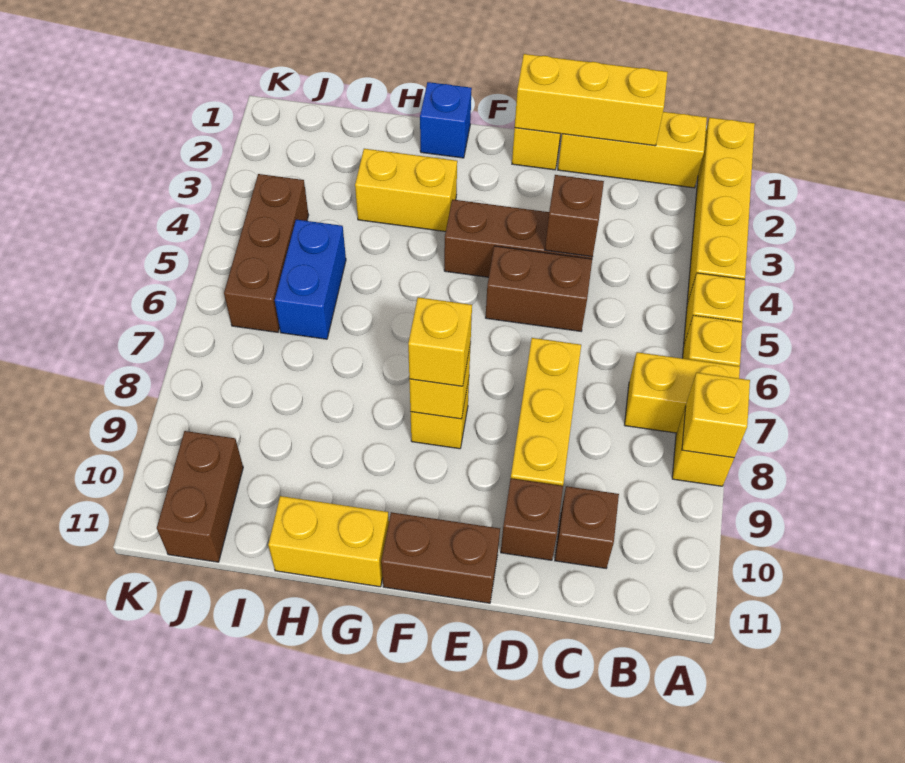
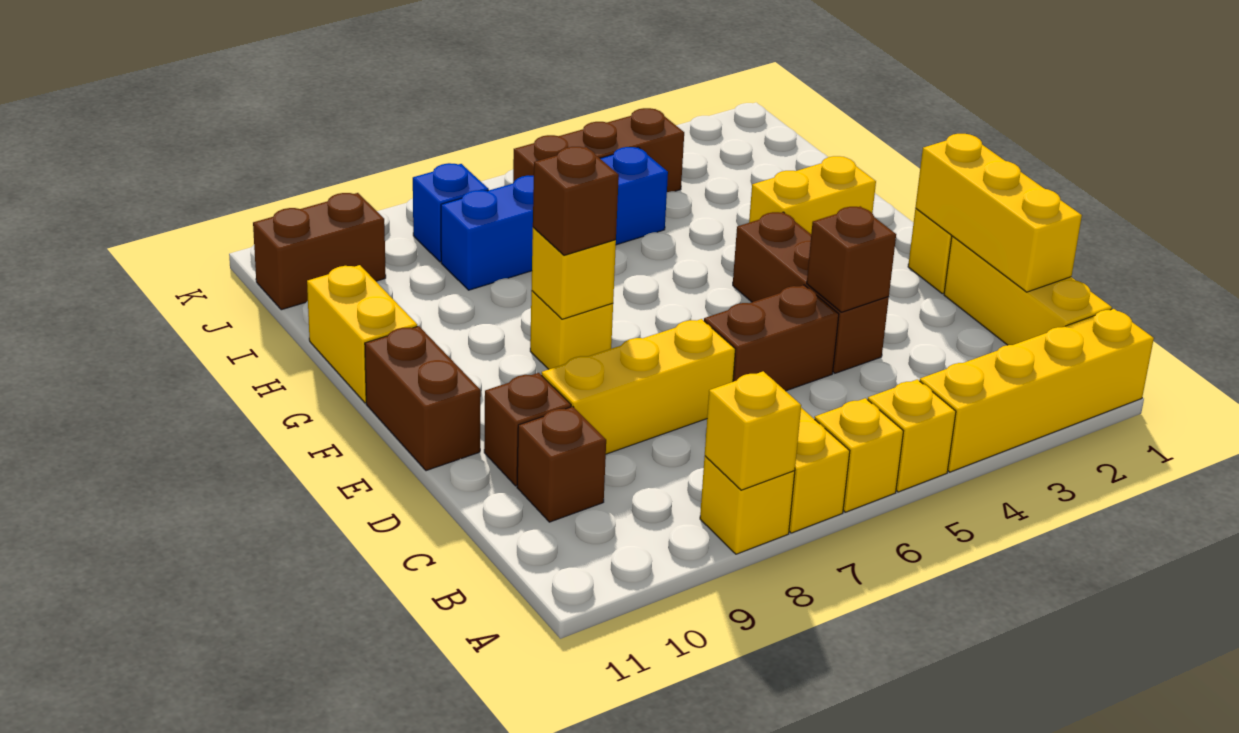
brown 1x2 brick [485,246,592,331] -> brown 1x2 brick turned to [704,285,839,391]
yellow 1x1 brick [408,297,472,386] -> brown 1x1 brick [533,147,619,255]
blue 1x1 brick [420,82,472,158] -> blue 1x1 brick moved to [413,163,489,262]
yellow 1x2 brick [355,149,457,232] -> yellow 1x2 brick turned to [749,156,876,234]
blue 1x2 brick [275,220,346,339] -> blue 1x4 brick [441,147,668,290]

